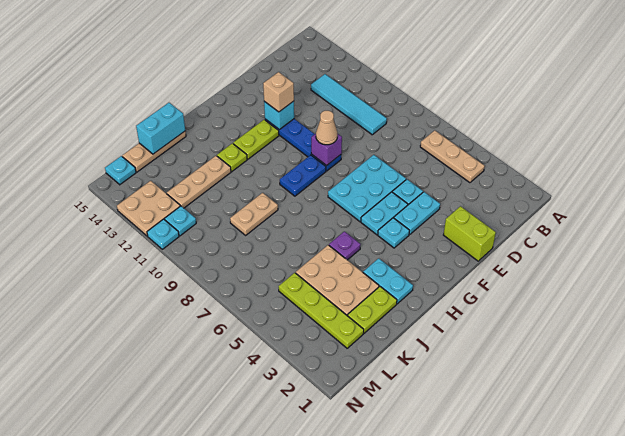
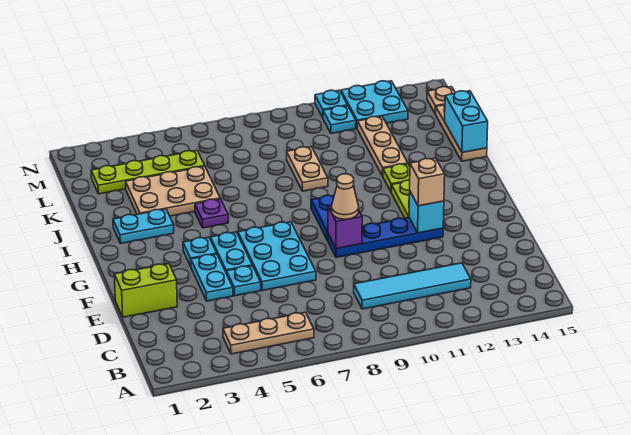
lime 1x2 plate [347,287,397,333] -> none
tan 2x2 plate [117,181,180,236] -> cyan 2x2 plate [341,81,408,128]
cyan 1x1 plate [105,156,136,185] -> tan 1x1 plate [427,87,455,114]

